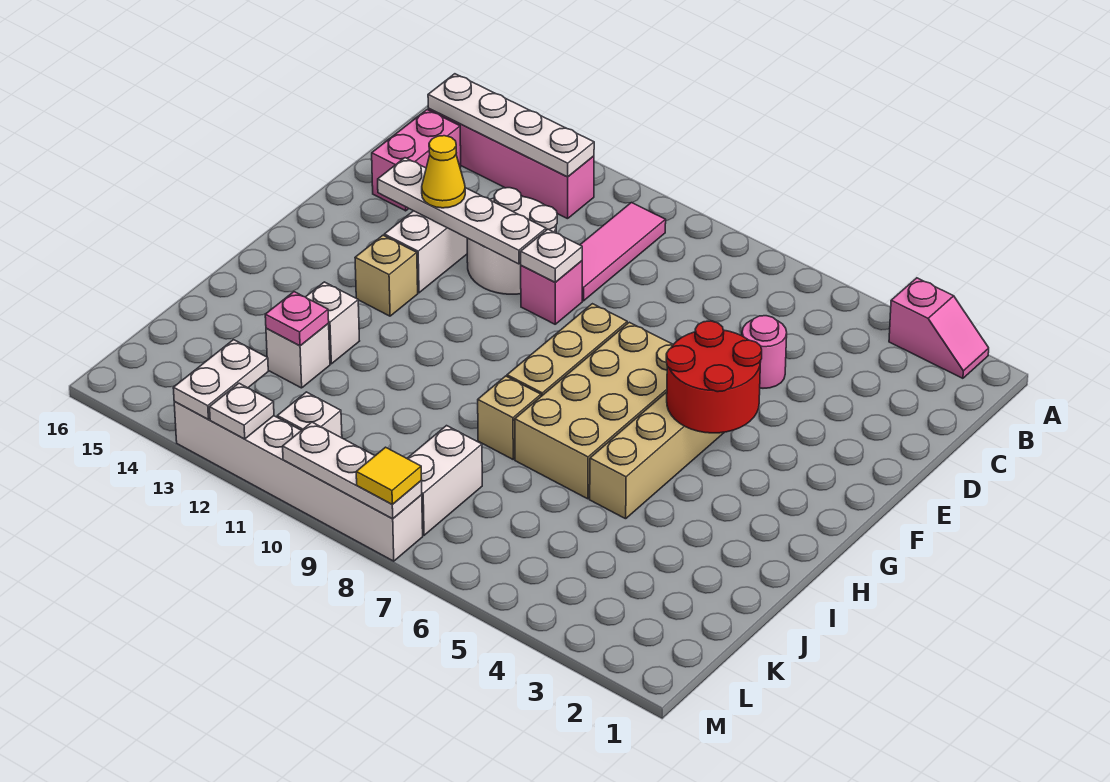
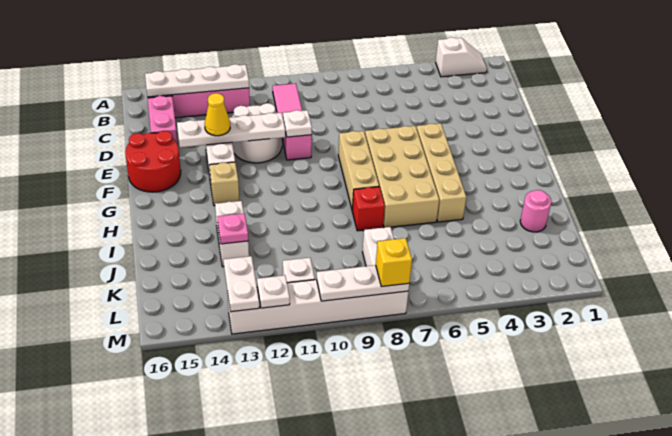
pink 1x2 slope [889,278,989,378] -> white 1x2 slope [436,37,487,77]
pink 1x1 round brick [742,316,787,388] -> pink 1x1 round brick moved to [520,190,551,232]
red 2x2 round brick [666,321,762,433] -> red 2x2 round brick moved to [125,131,181,192]
tan 1x1 brick [478,376,541,459] -> red 1x1 brick [352,187,385,231]
yellow 1x1 tile [356,447,422,504] -> yellow 1x1 brick [376,238,412,287]

